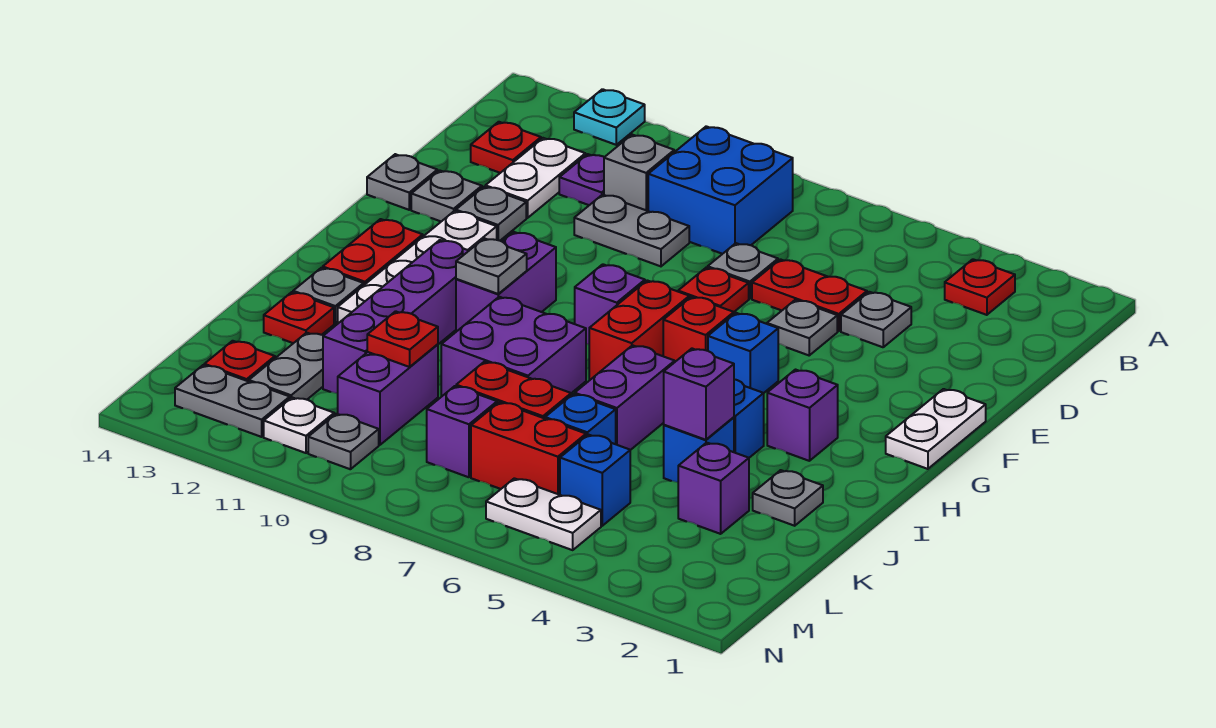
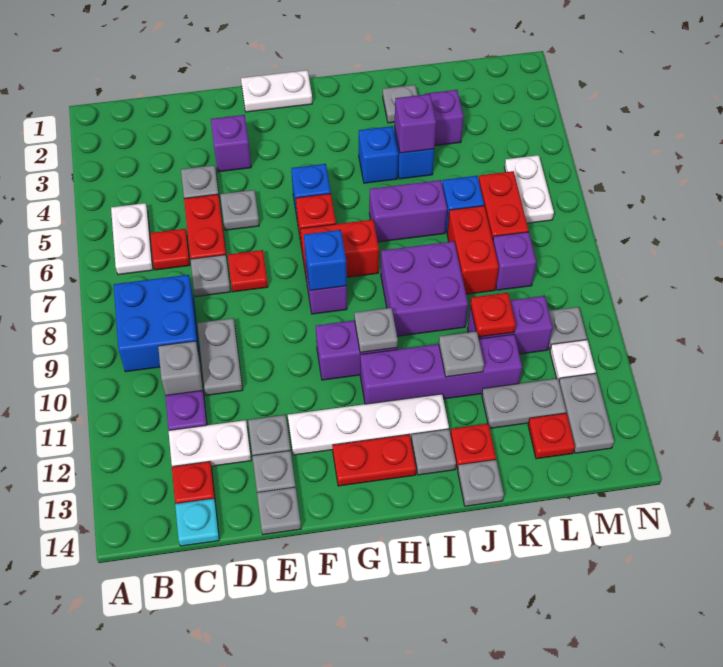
cyan 1x1 plate [574,89,645,145] -> cyan 1x1 plate moved to [175,499,219,546]
red 1x1 plate [945,259,1015,315] -> red 1x1 plate moved to [150,229,190,270]
none -> white 1x2 plate [111,203,153,275]
purple 1x1 brick [767,370,838,461] -> purple 1x1 brick moved to [211,115,251,172]
none -> grey 1x1 plate [439,331,484,377]
none -> grey 1x1 plate [458,460,504,506]
blue 1x1 brick [560,435,630,526] -> blue 1x1 brick moved to [304,230,347,290]

